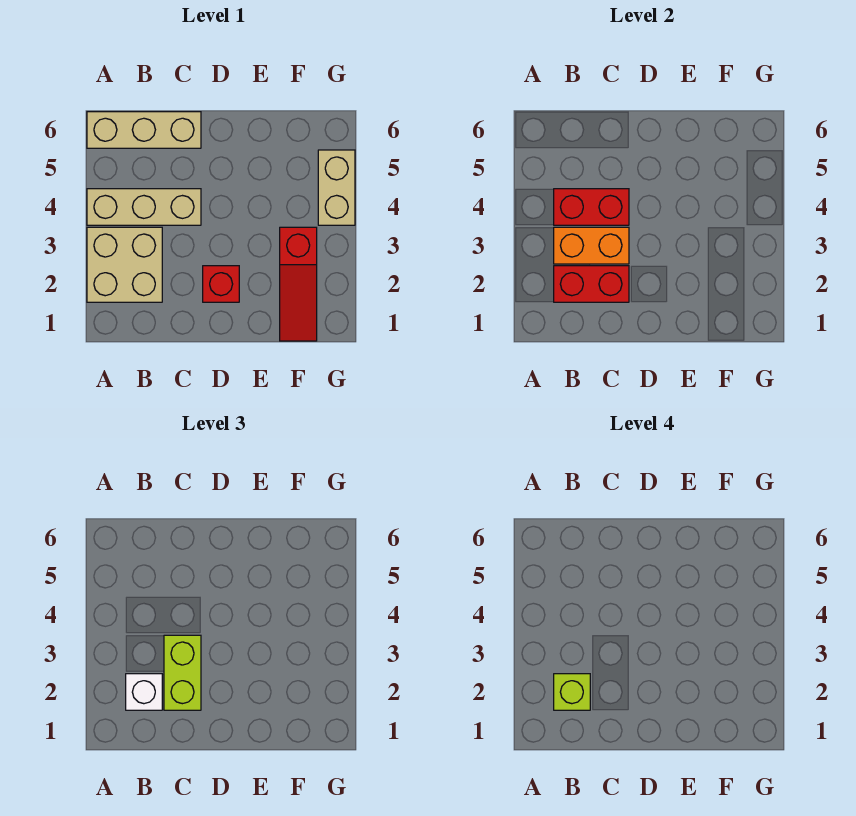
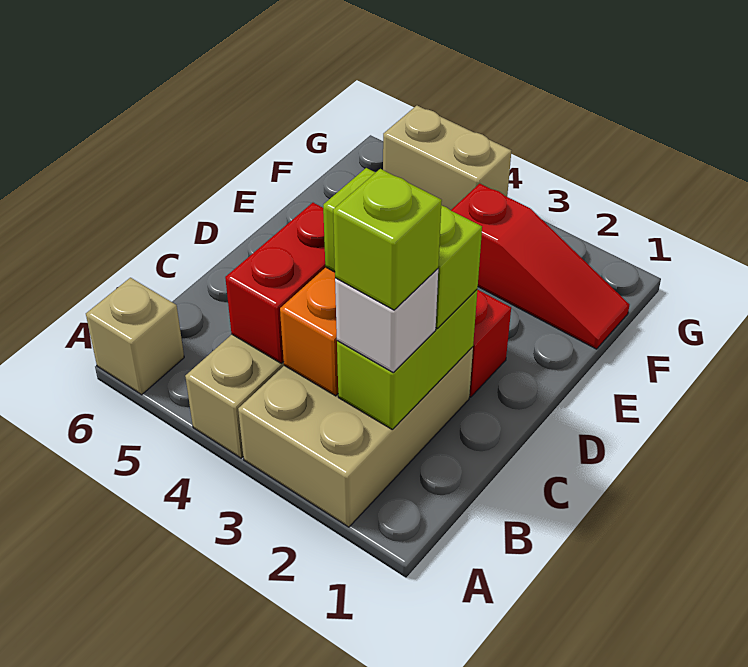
tan 2x2 brick [87,227,162,302] -> tan 2x3 brick [238,347,473,527]
tan 1x3 brick [87,112,201,148] -> tan 1x1 brick [86,278,184,395]
red 1x2 brick [554,266,629,302] -> lime 1x2 brick [337,290,477,429]

